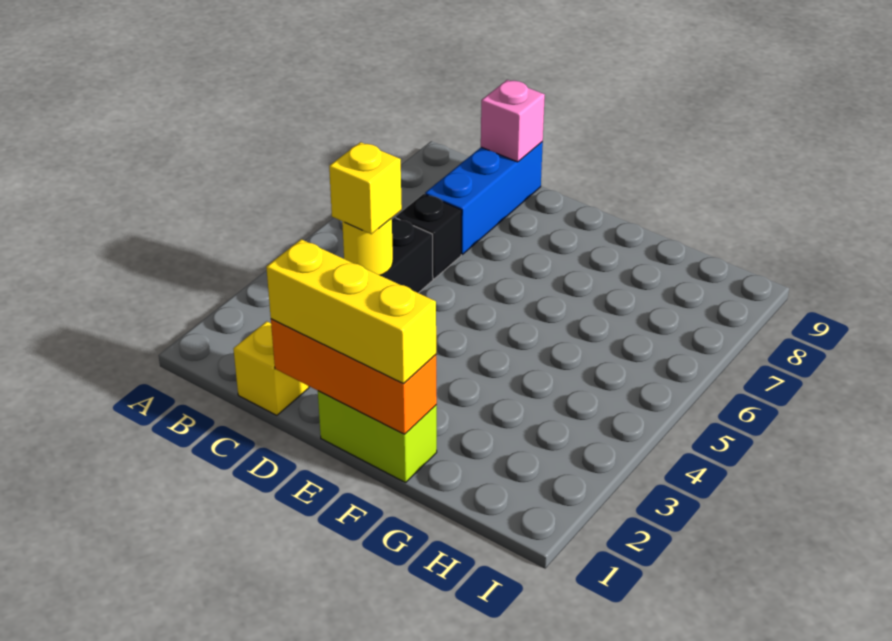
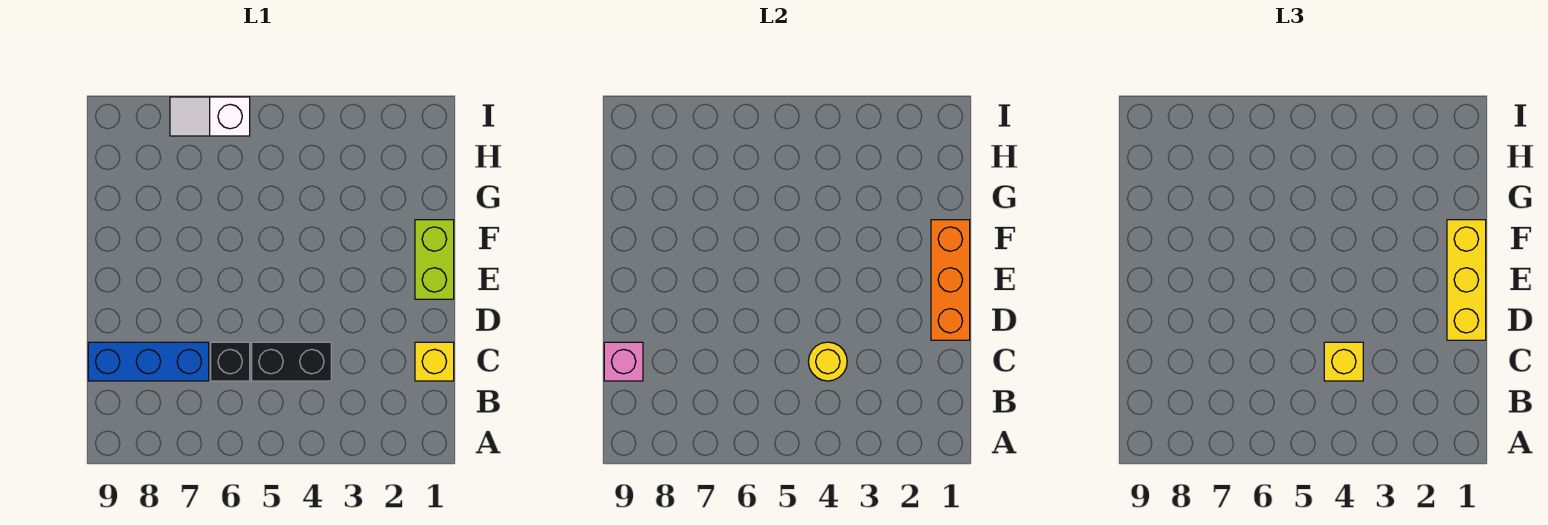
none -> white 1x2 slope [170,97,250,136]

